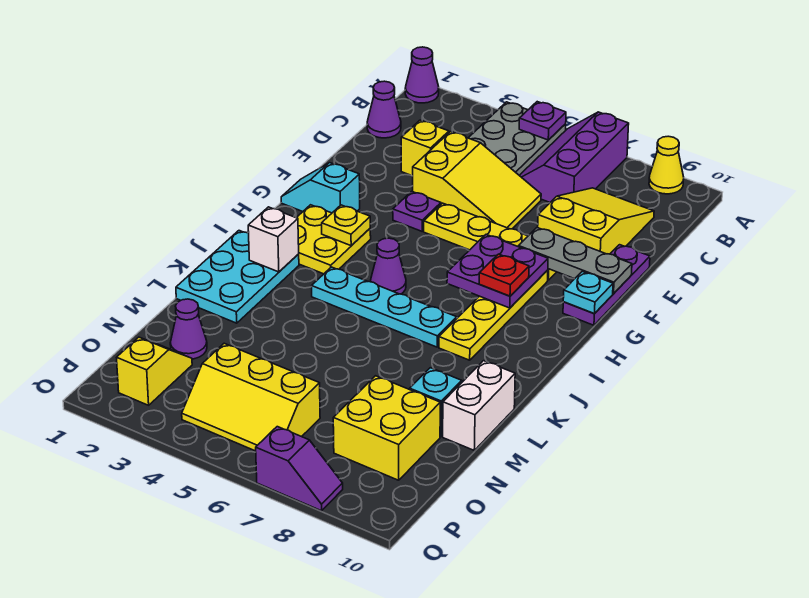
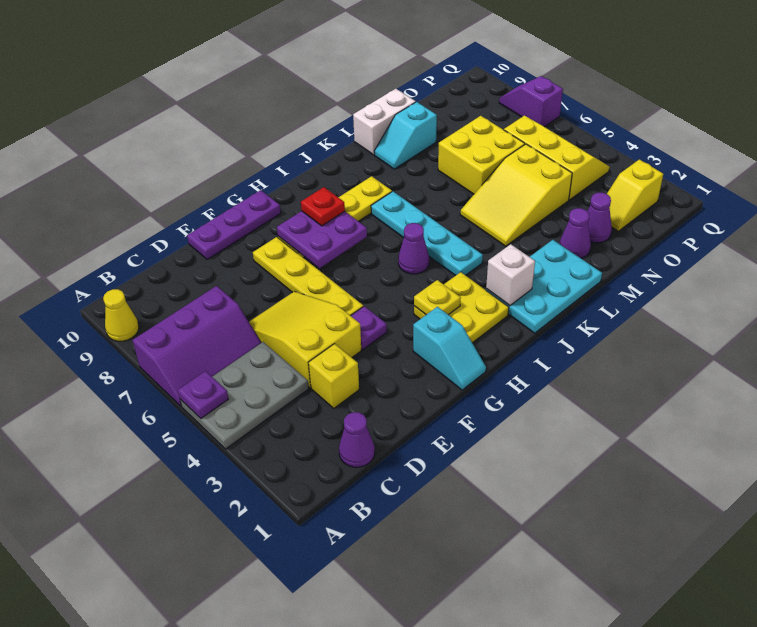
purple 1x1 cone [405,47,439,103] -> purple 1x1 cone moved to [560,208,591,258]
yellow 2x3 slope [538,188,654,254] -> yellow 2x3 slope moved to [460,144,572,246]
grey 1x3 plate [519,227,632,294] -> none
cyan 1x1 plate [563,271,613,313] -> none
yellow 2x2 brick [333,376,440,480] -> yellow 2x2 brick moved to [438,116,525,194]

